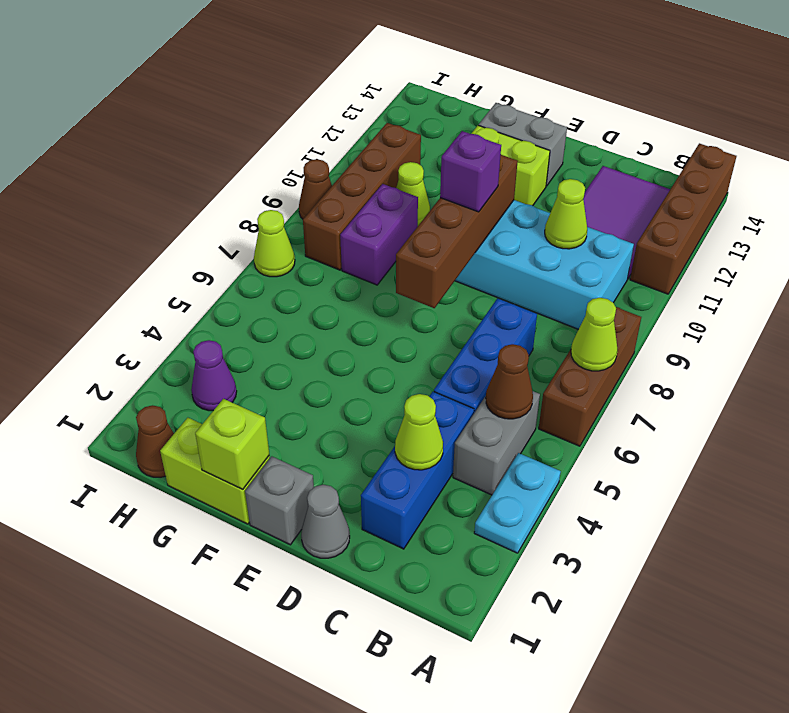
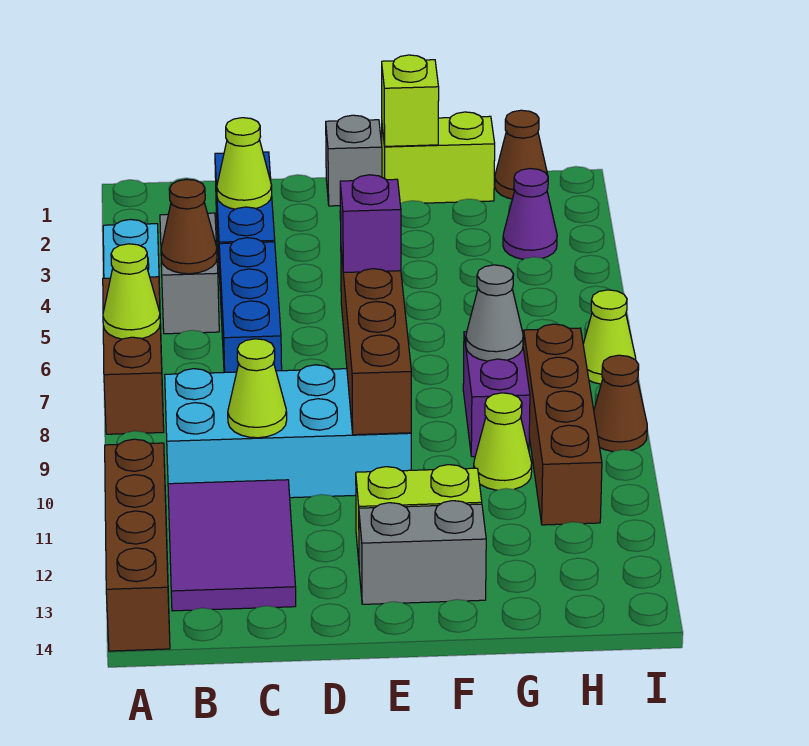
grey 1x1 cone [301,485,350,558] -> grey 1x1 cone moved to [466,265,523,361]
purple 1x1 brick [440,131,501,212] -> purple 1x1 brick moved to [340,175,401,273]

